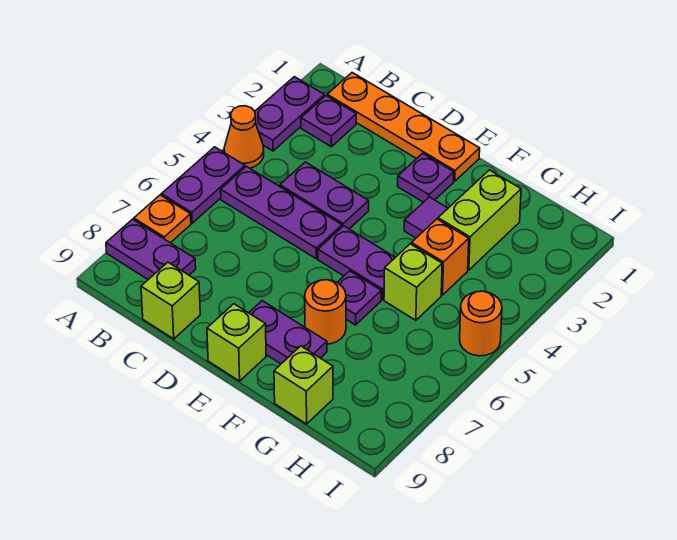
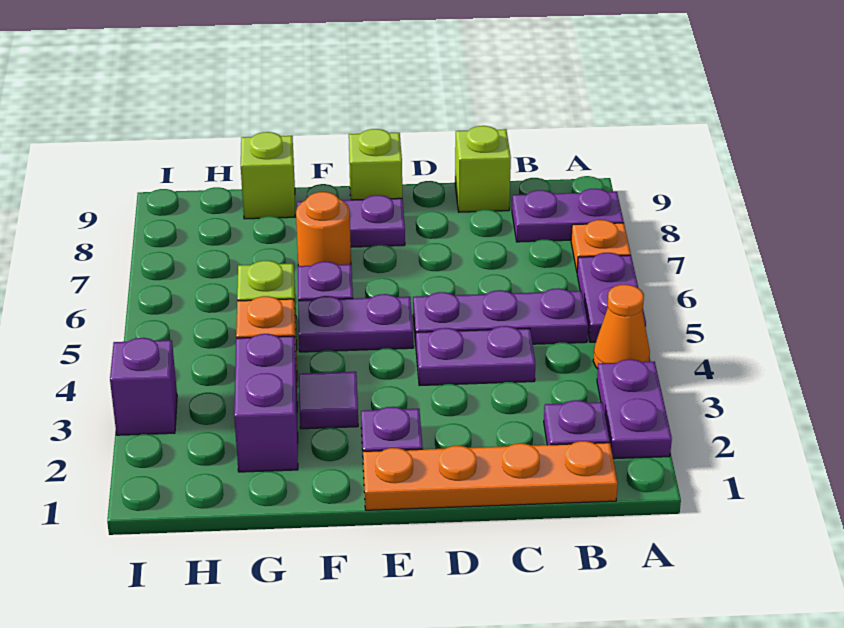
lime 1x2 brick [438,170,521,270] -> purple 1x2 brick [234,334,298,472]
none -> purple 1x1 brick [110,338,177,435]
orange 1x1 round brick [460,291,502,356] -> none

